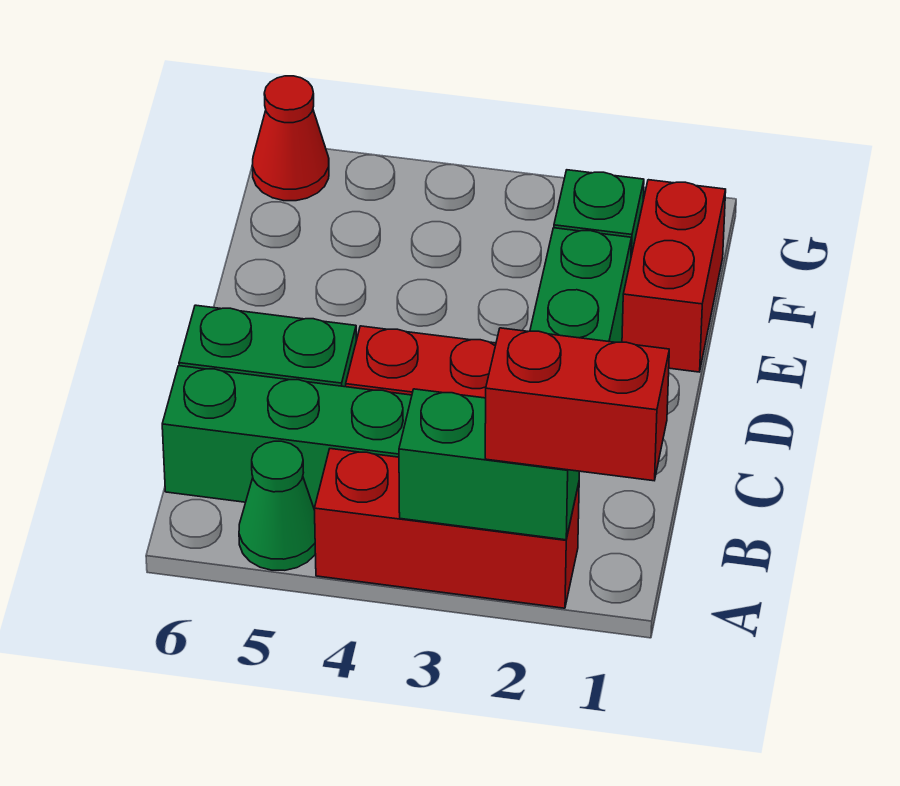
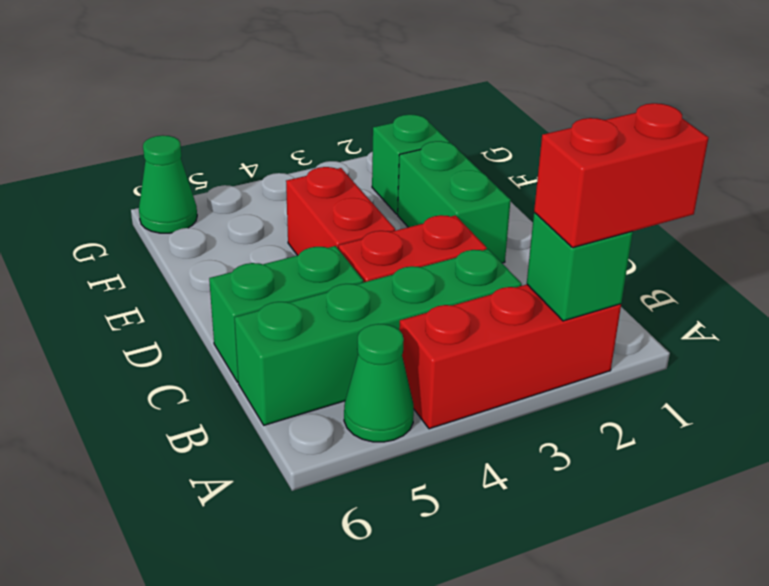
green 1x2 brick [399,389,580,540] -> green 1x1 brick [527,213,633,321]
red 1x2 brick [622,180,726,372] -> red 1x2 brick moved to [286,167,395,255]
red 1x1 cone [252,76,329,201] -> green 1x1 cone [139,135,197,233]

